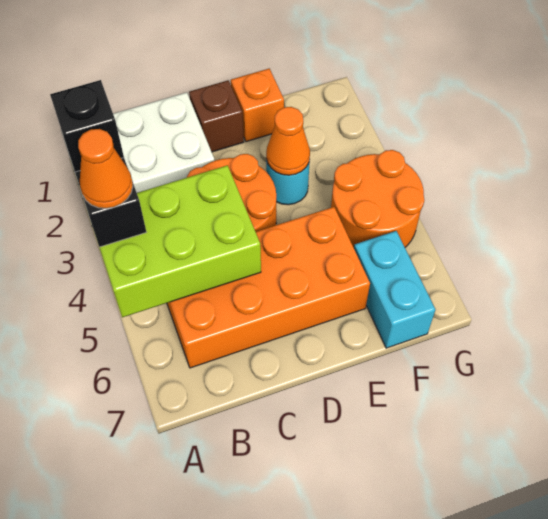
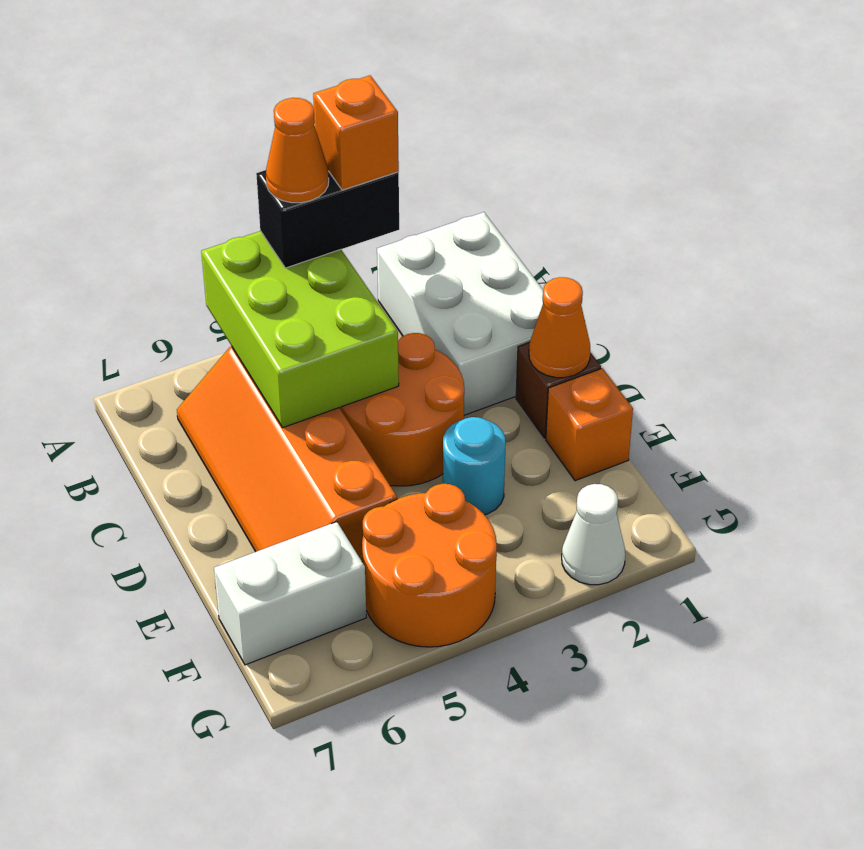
black 1x1 brick [50,80,124,172] -> orange 1x1 brick [313,75,399,190]
orange 2x4 brick [167,207,370,368] -> orange 2x4 slope [177,346,397,562]
orange 1x1 cone [266,107,310,175] -> orange 1x1 cone moved to [529,277,590,378]
cyan 1x2 brick [354,231,435,348] -> white 1x2 brick [214,522,366,665]
none -> white 1x1 cone [562,484,625,585]

